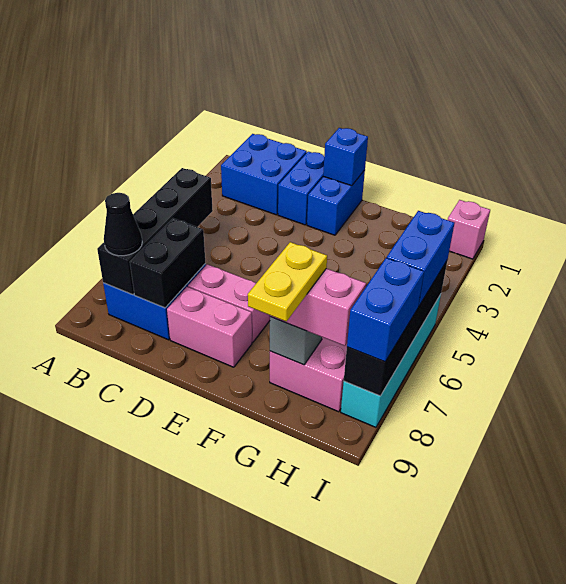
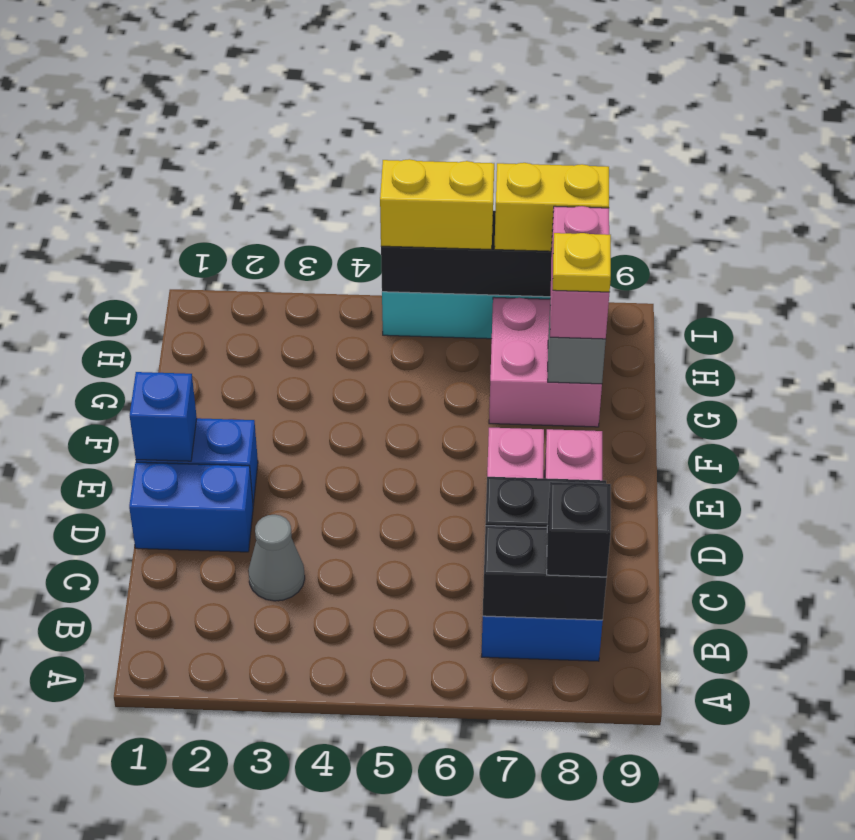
blue 2x2 brick [221,134,307,215] -> none
black 1x4 brick [97,168,213,295] -> black 1x2 brick [483,526,607,620]
black 1x1 cone [104,193,142,256] -> black 1x1 brick [547,482,611,577]
none -> grey 1x1 cone [248,515,305,601]
yellow 1x2 plate [248,242,327,321] -> yellow 1x1 plate [553,233,611,292]
pink 1x1 brick [448,200,490,259] -> none
blue 1x2 brick [387,211,455,307] -> yellow 1x2 brick [380,159,494,249]
blue 1x2 brick [347,258,424,362] -> yellow 1x2 brick [494,163,609,251]

